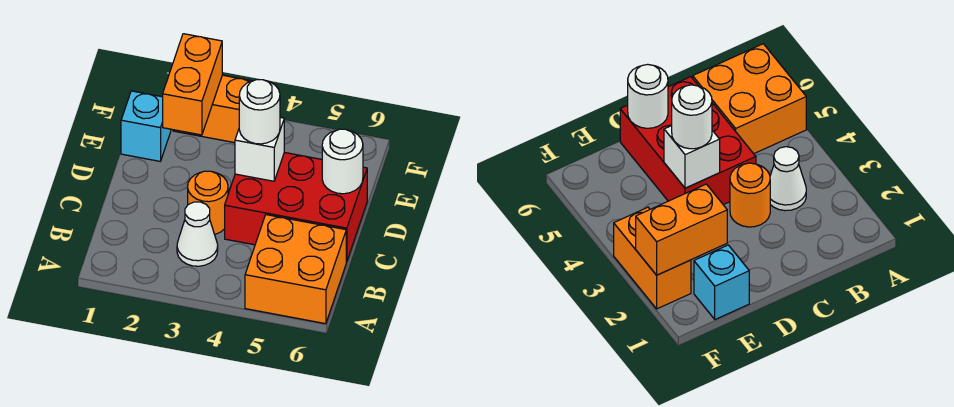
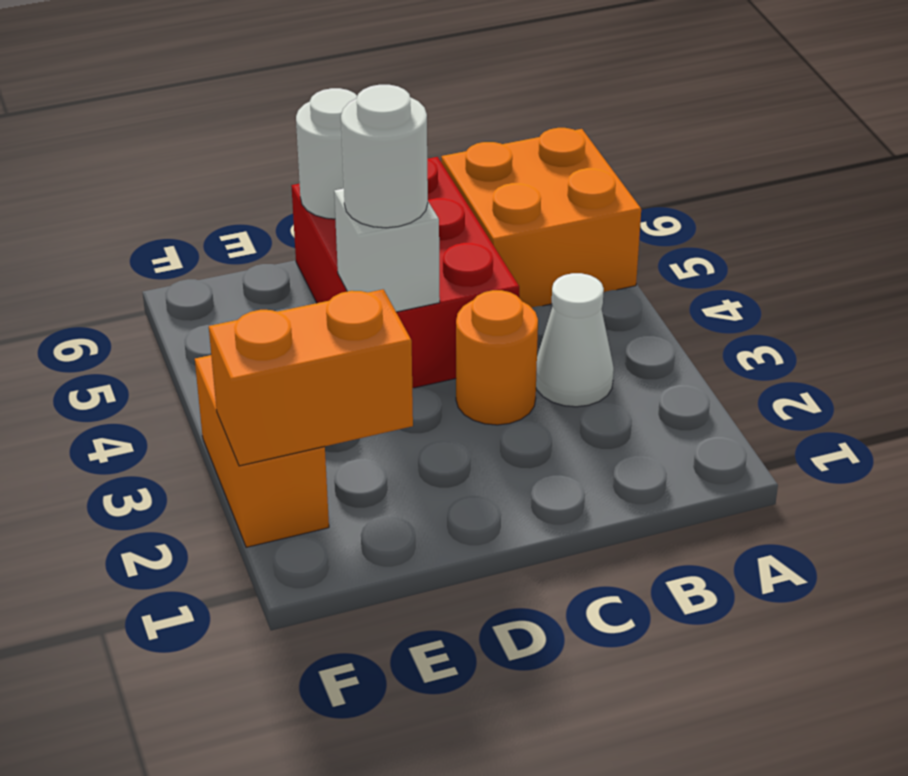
cyan 1x1 brick [121,91,171,161] -> none

